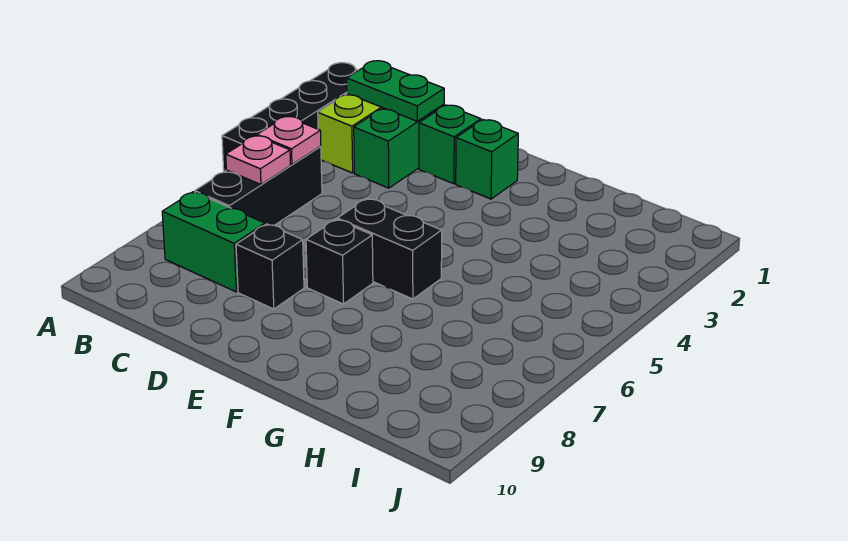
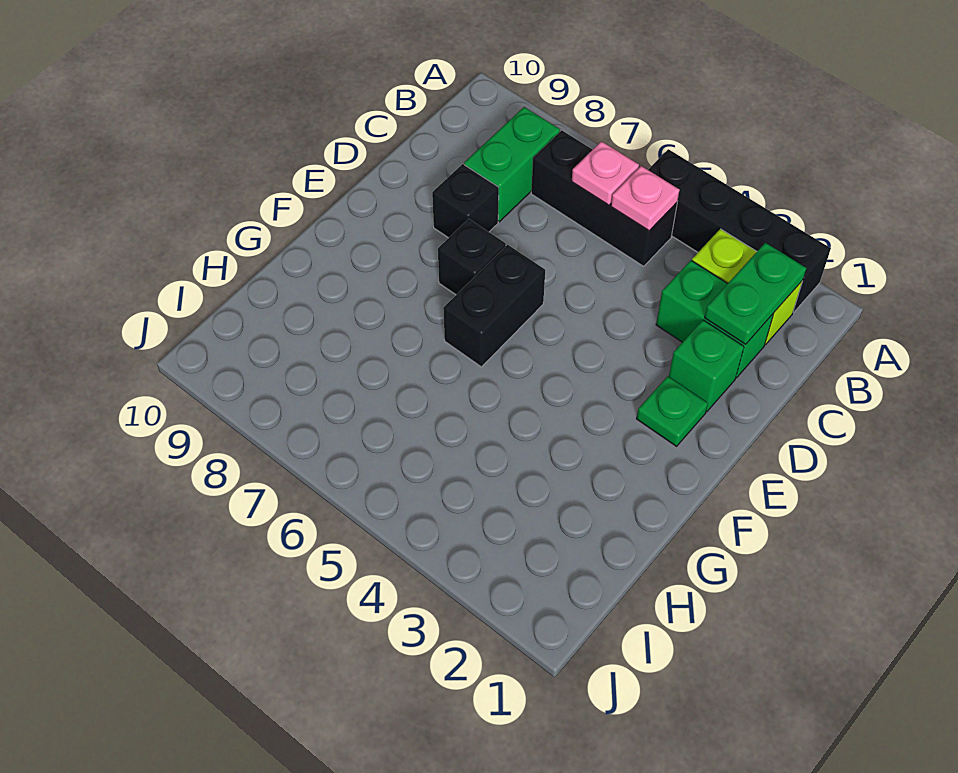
green 1x1 brick [456,120,518,199] -> green 1x1 plate [637,376,708,446]

